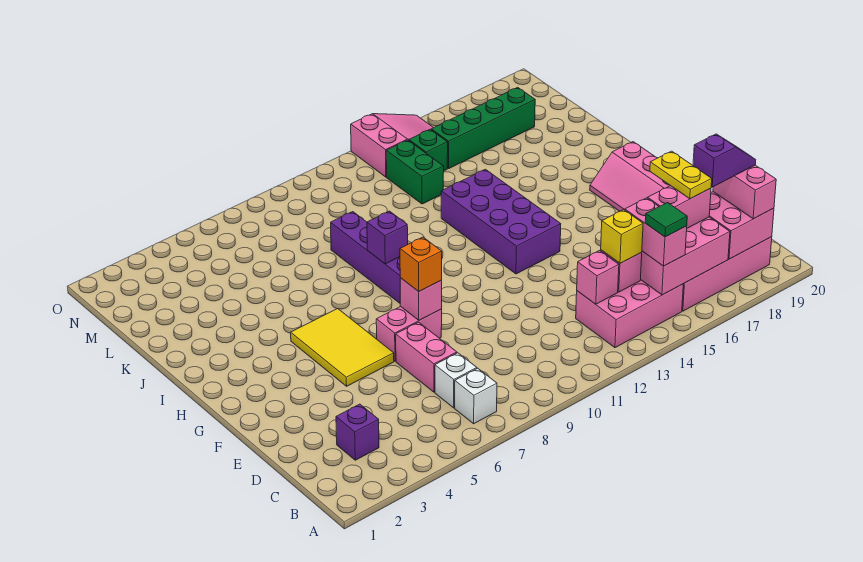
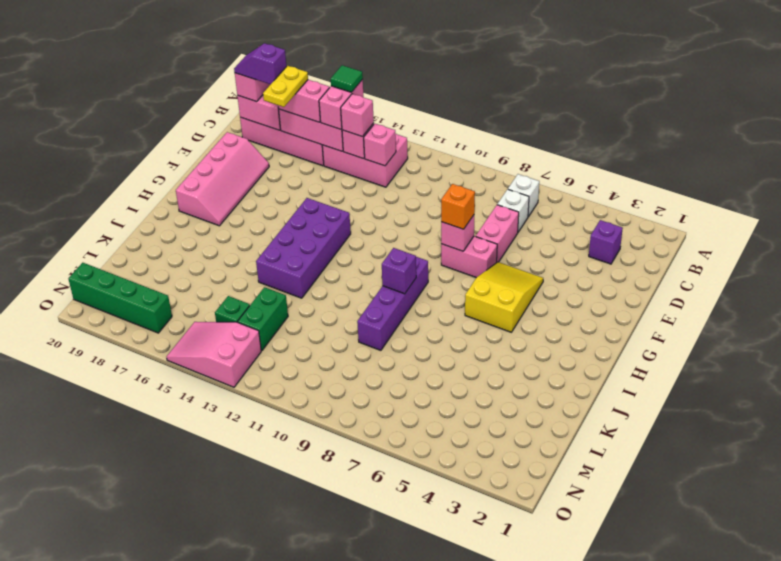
yellow 1x1 brick [601,210,643,263] -> pink 1x1 brick [341,94,374,137]
yellow 2x3 tile [291,309,394,386] -> yellow 2x3 slope [465,262,543,332]
green 1x4 brick [431,87,535,169] -> green 1x4 brick moved to [69,263,172,333]

